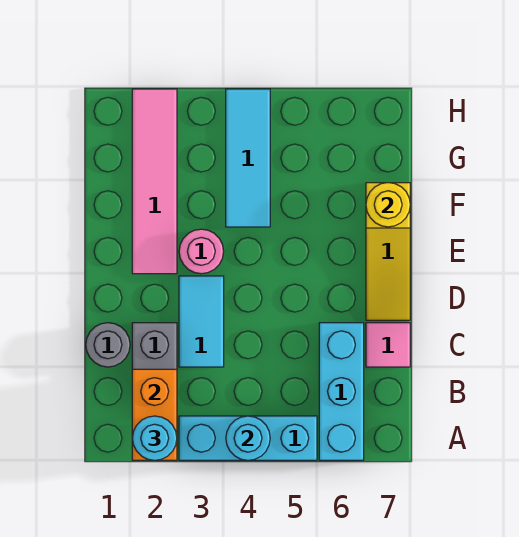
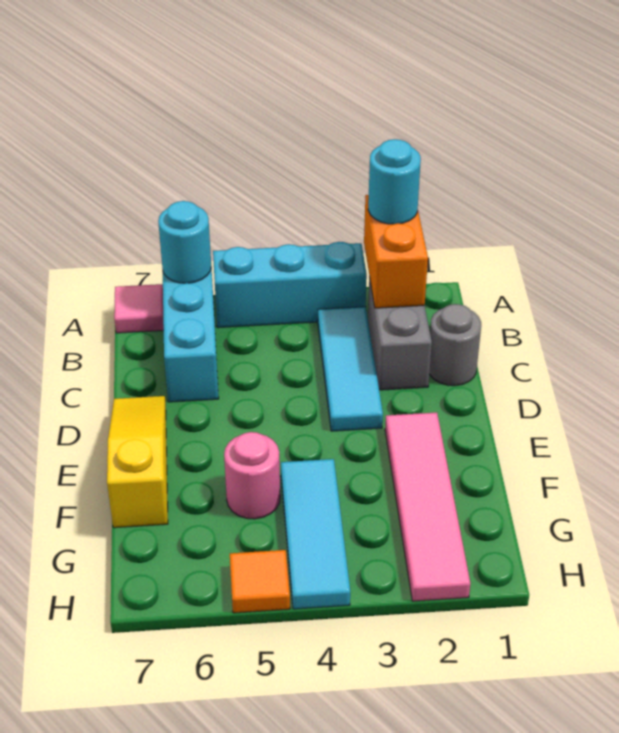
cyan 1x1 round brick [226,416,270,460] -> cyan 1x1 round brick moved to [158,201,211,283]
cyan 1x2 tile [179,276,224,367] -> cyan 1x3 tile [318,307,383,431]
pink 1x1 tile [366,323,410,367] -> pink 1x1 tile moved to [114,284,164,333]
pink 1x1 round brick [179,229,224,274] -> pink 1x1 round brick moved to [224,432,280,519]
yellow 1x1 round brick [366,183,410,227] -> none
none -> orange 1x1 tile [230,550,290,613]

